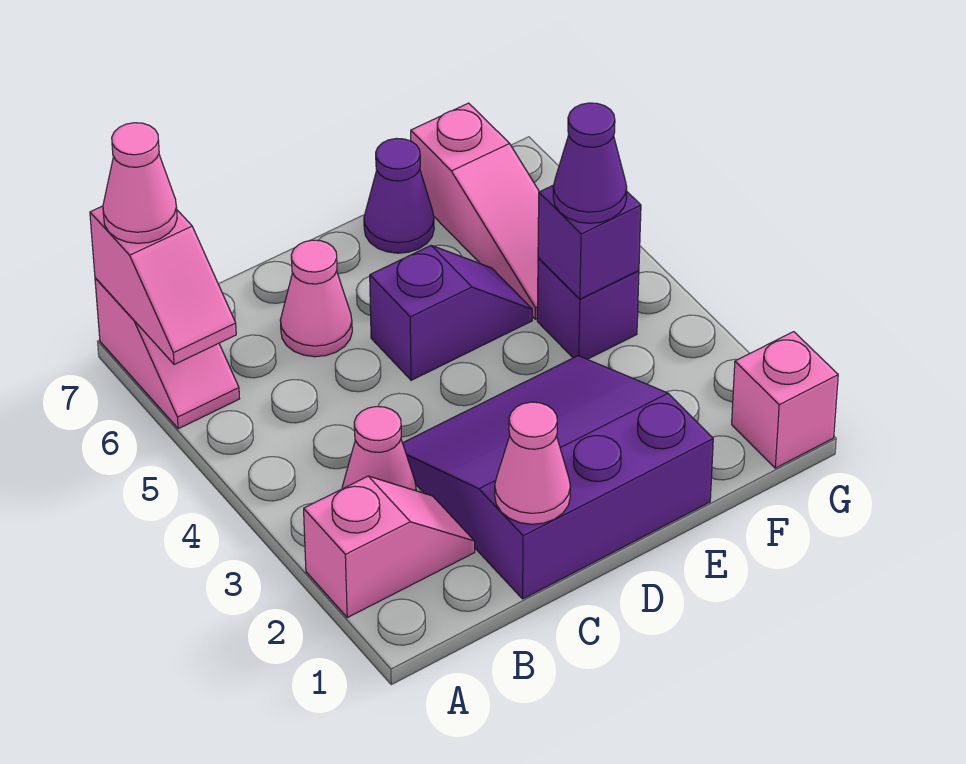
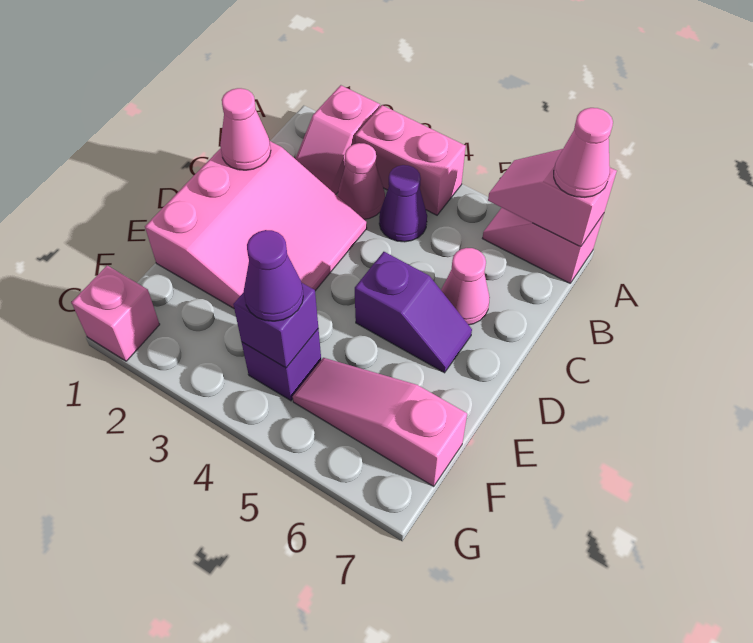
none -> pink 1x2 brick [355,105,466,215]
purple 3x3 slope [403,356,713,599] -> pink 3x3 slope [145,141,367,308]
purple 1x2 slope [370,246,532,380] -> purple 1x2 slope turned to [355,252,472,373]
purple 1x1 cone [364,138,434,253] -> purple 1x1 cone moved to [379,165,427,242]

